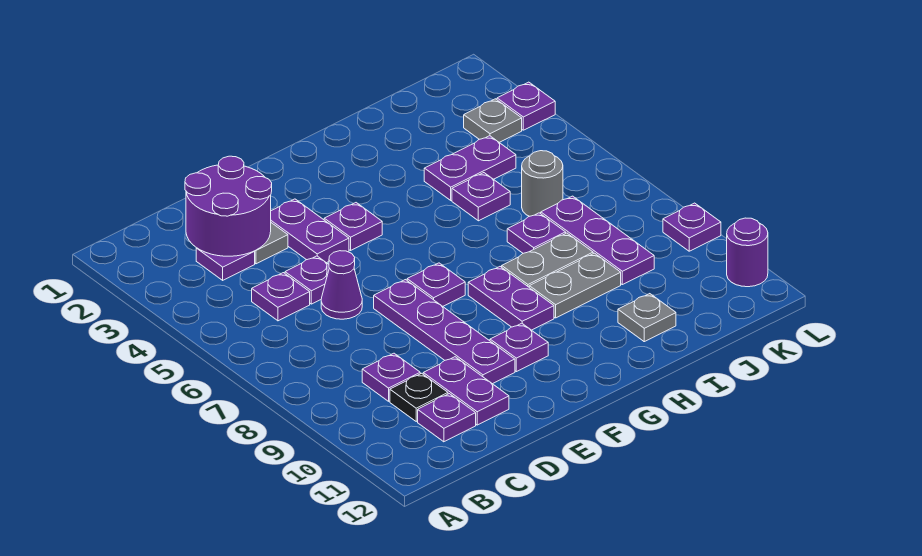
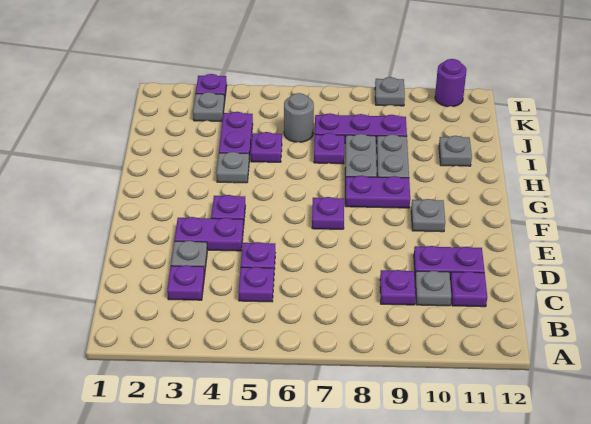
purple 2x2 round brick [185,156,272,256] -> none
black 1x1 plate [390,373,448,421] -> grey 1x1 plate [415,271,451,306]
purple 1x1 cone [321,251,362,319] -> none
purple 1x4 plate [374,280,515,384] -> none
purple 1x1 plate [490,323,548,372] -> grey 1x1 plate [411,199,445,232]
none -> grey 1x1 plate [216,152,249,183]
purple 1x1 plate [663,203,721,251] -> grey 1x1 plate [375,77,405,106]

